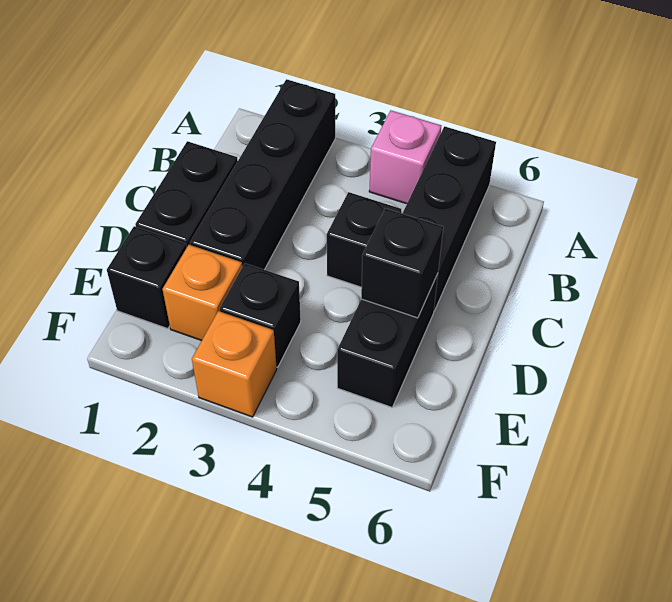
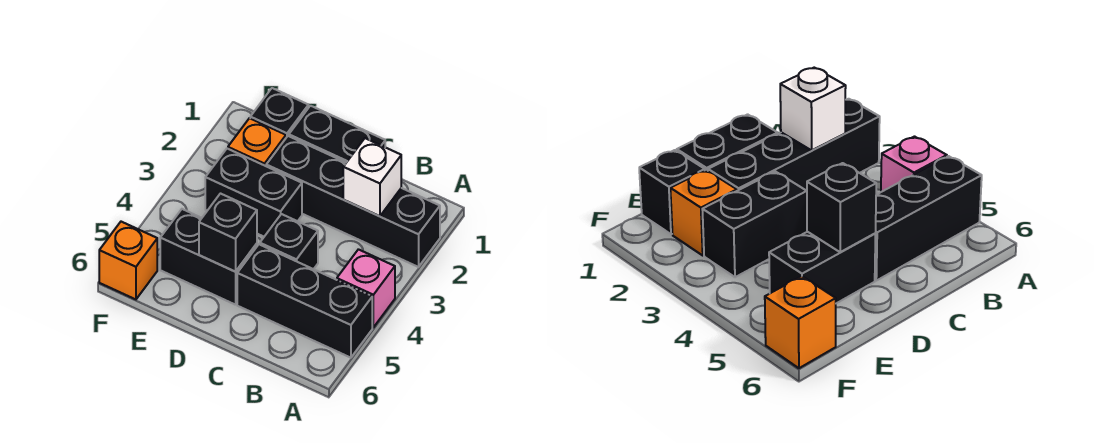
none -> white 1x1 brick [343,138,401,216]
black 1x1 brick [220,263,301,367] -> black 1x2 brick [205,149,302,237]
orange 1x1 brick [192,311,277,417] -> orange 1x1 brick moved to [99,222,157,299]

